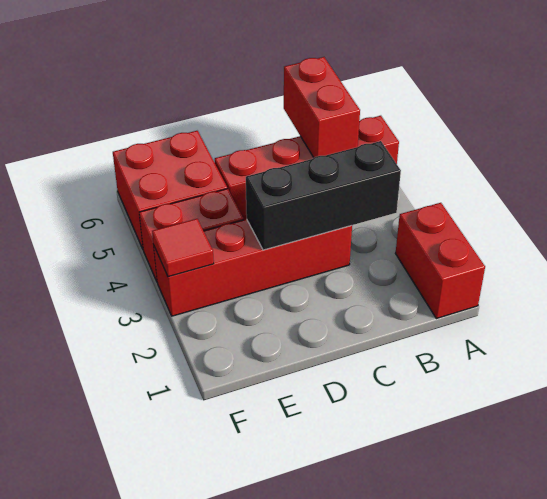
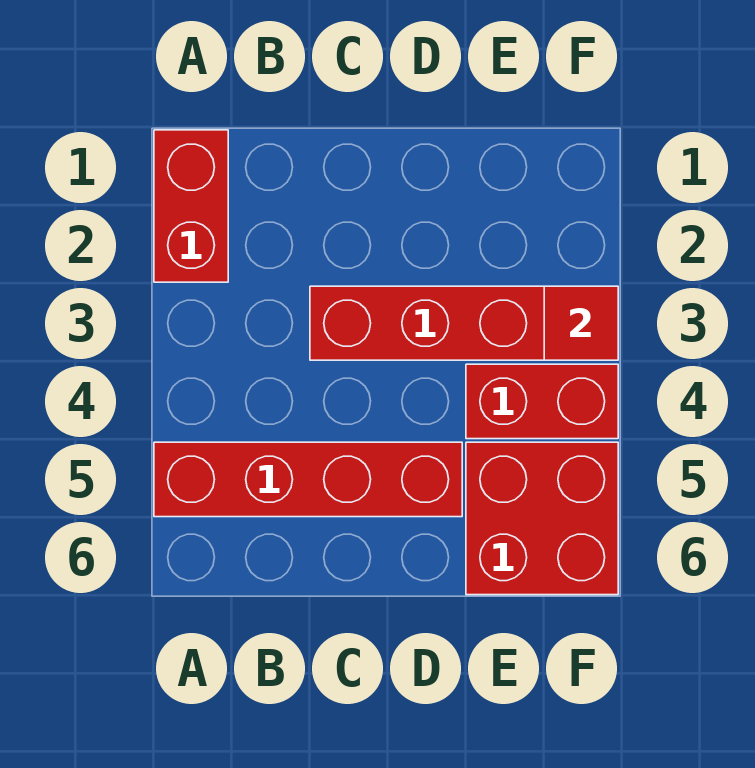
black 1x3 brick [246,141,401,250] -> none
red 1x2 brick [284,57,360,158] -> none

